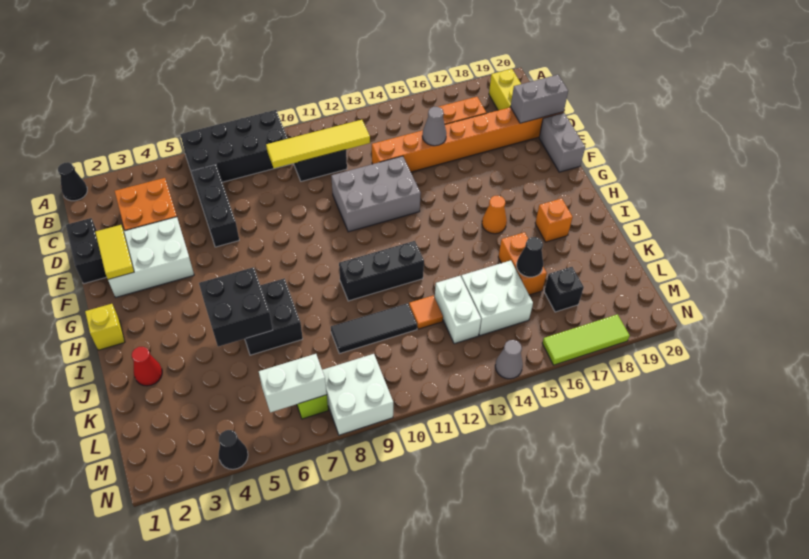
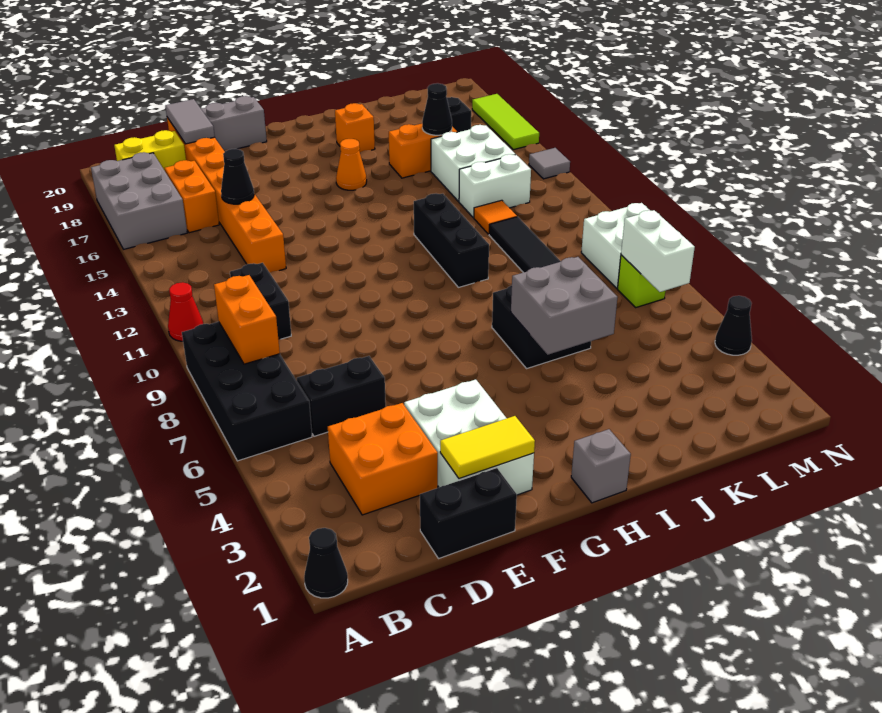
none -> orange 1x2 brick [214,275,280,364]
black 1x3 brick [192,165,239,247] -> black 1x2 brick [297,356,386,436]
yellow 1x4 tile [266,120,370,168] -> none
grey 1x1 cone [422,107,446,146] -> black 1x1 cone [221,149,254,204]
grey 1x2 brick [511,75,568,123] -> grey 1x2 tile [165,99,215,144]
grey 2x3 brick [331,156,421,232] -> grey 2x3 brick moved to [91,152,187,249]
yellow 1x1 brick [85,304,125,350] -> grey 1x1 brick [571,429,631,503]
black 2x2 brick [199,267,273,347] -> grey 2x2 brick [511,257,618,355]
red 1x1 cone [132,347,162,386] -> red 1x1 cone moved to [168,282,203,341]
grey 1x1 cone [495,340,523,379] -> grey 1x1 tile [529,148,570,179]

